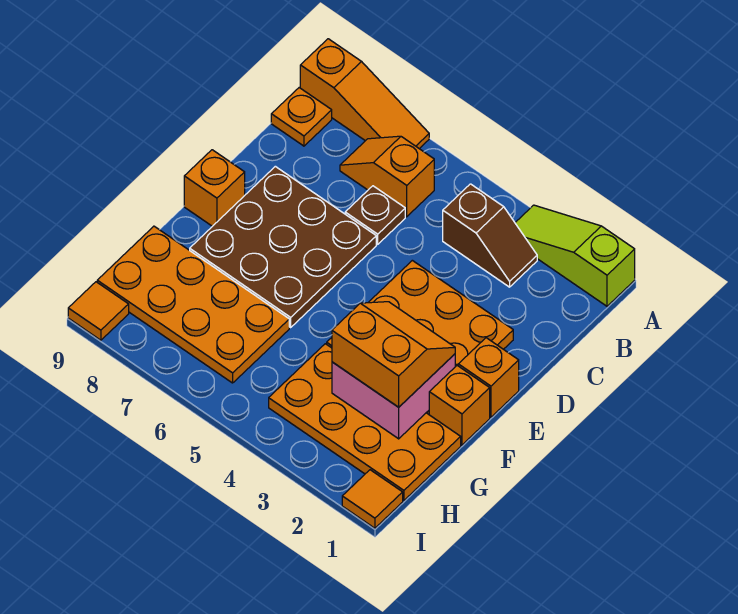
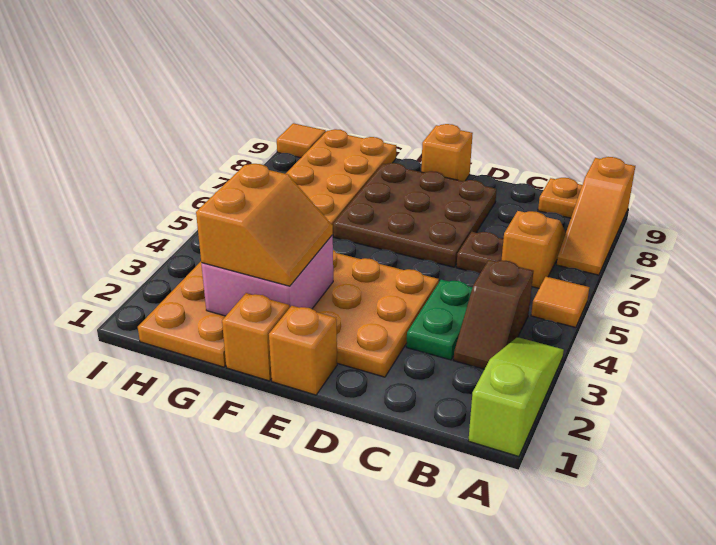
none -> green 1x2 plate [406,280,473,360]
orange 1x1 tile [342,470,403,528] -> orange 1x1 tile moved to [531,277,589,327]

